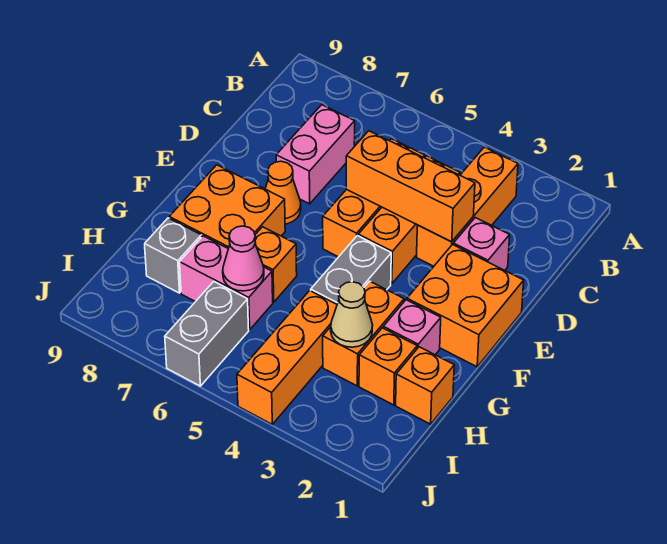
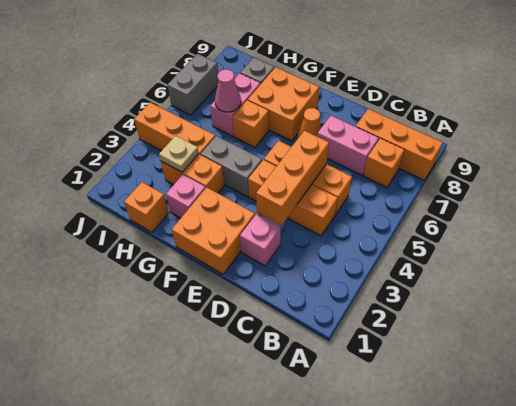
orange 1x3 brick [417,147,518,266] -> orange 1x3 brick moved to [356,109,443,180]
orange 1x1 brick [359,328,417,405] -> orange 1x1 brick moved to [364,138,404,187]
tan 1x1 cone [331,282,373,347] -> tan 1x1 plate [159,136,199,172]
grey 1x2 brick [165,282,249,386] -> grey 1x2 brick turned to [167,54,218,115]

